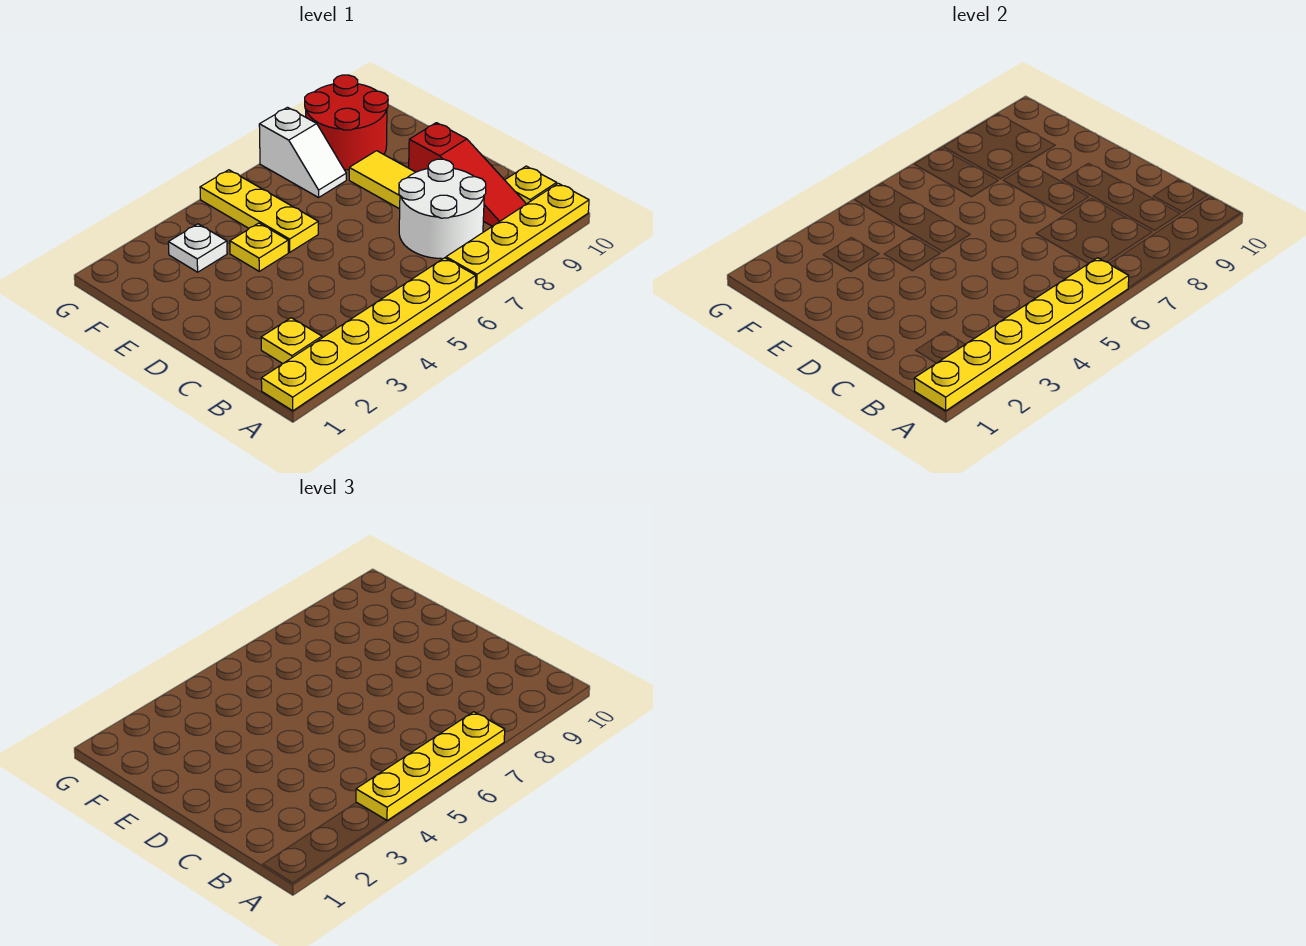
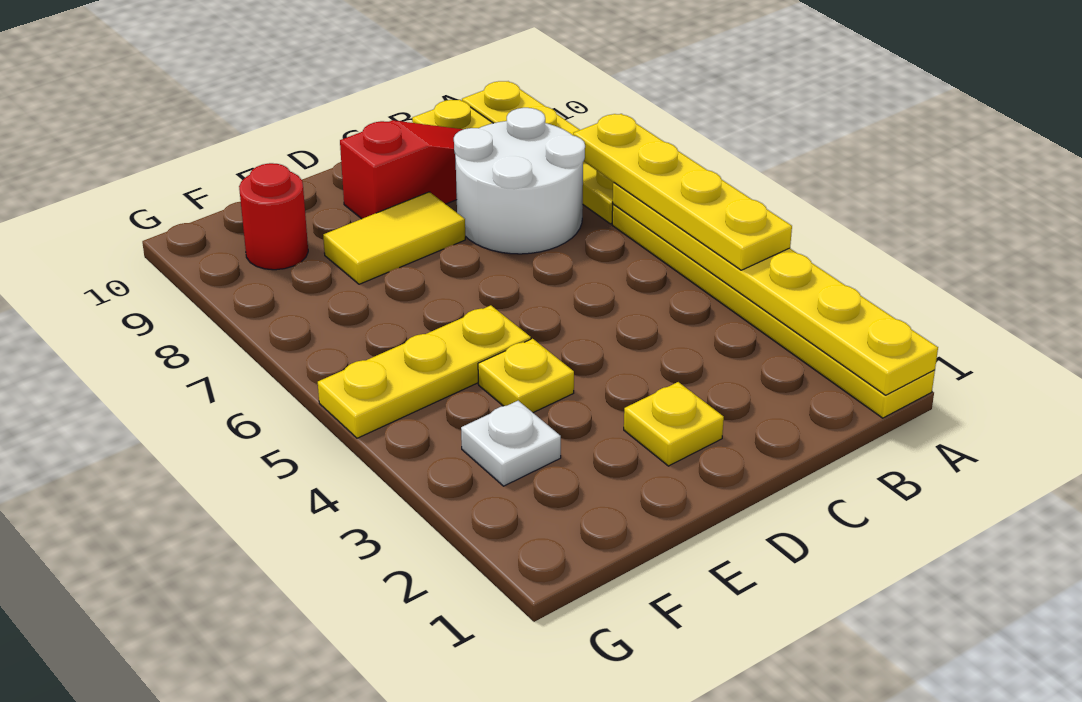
yellow 1x1 plate [261,318,322,364] -> yellow 1x1 plate moved to [624,382,724,466]
white 1x2 slope [259,107,346,197] -> none
red 2x2 round brick [305,75,388,170] -> red 1x1 round brick [239,163,308,270]

